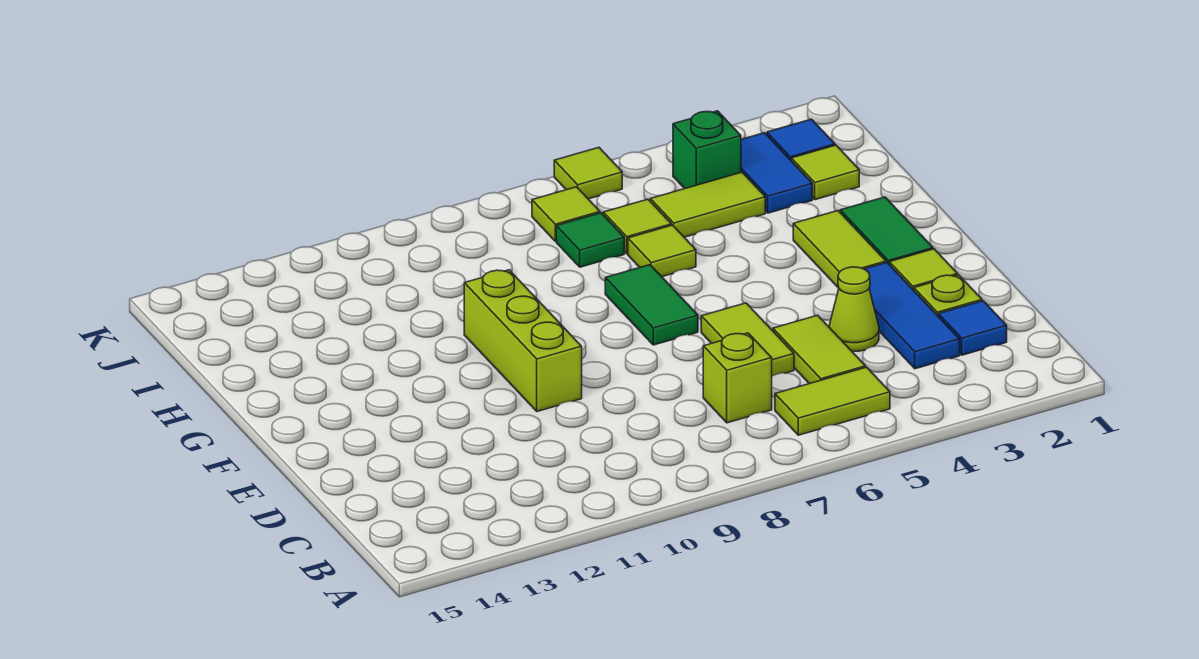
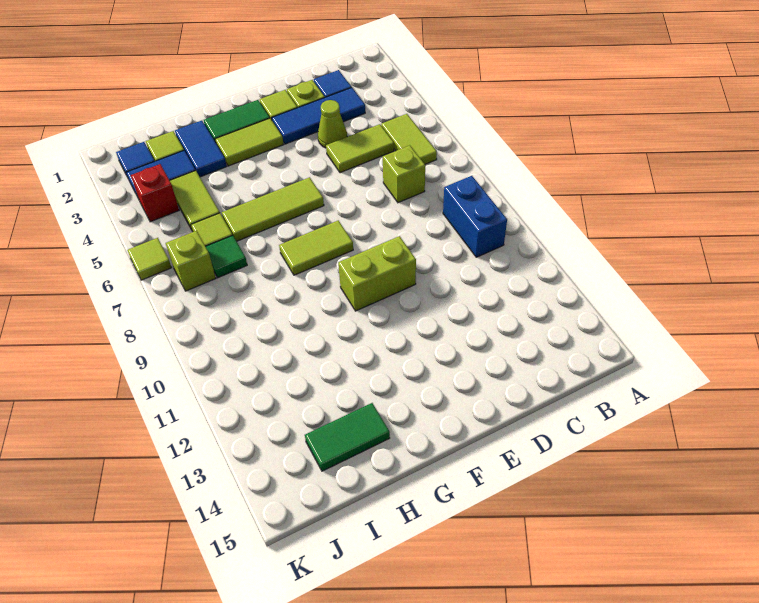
none -> blue 1x2 brick [443,176,507,257]
lime 1x2 tile [701,303,794,376] -> lime 1x2 tile moved to [279,221,353,275]
lime 1x3 brick [464,270,582,411] -> lime 1x2 brick [338,236,416,311]
green 1x2 tile [605,265,698,345] -> green 1x2 tile moved to [305,403,390,471]
none -> blue 1x2 tile [175,121,227,177]
lime 1x1 tile [628,225,696,277] -> lime 1x3 tile [222,177,324,241]
green 1x1 brick [673,111,741,189] -> red 1x1 brick [131,164,179,222]
lime 1x1 tile [532,187,600,241] -> lime 1x1 brick [166,231,216,291]

